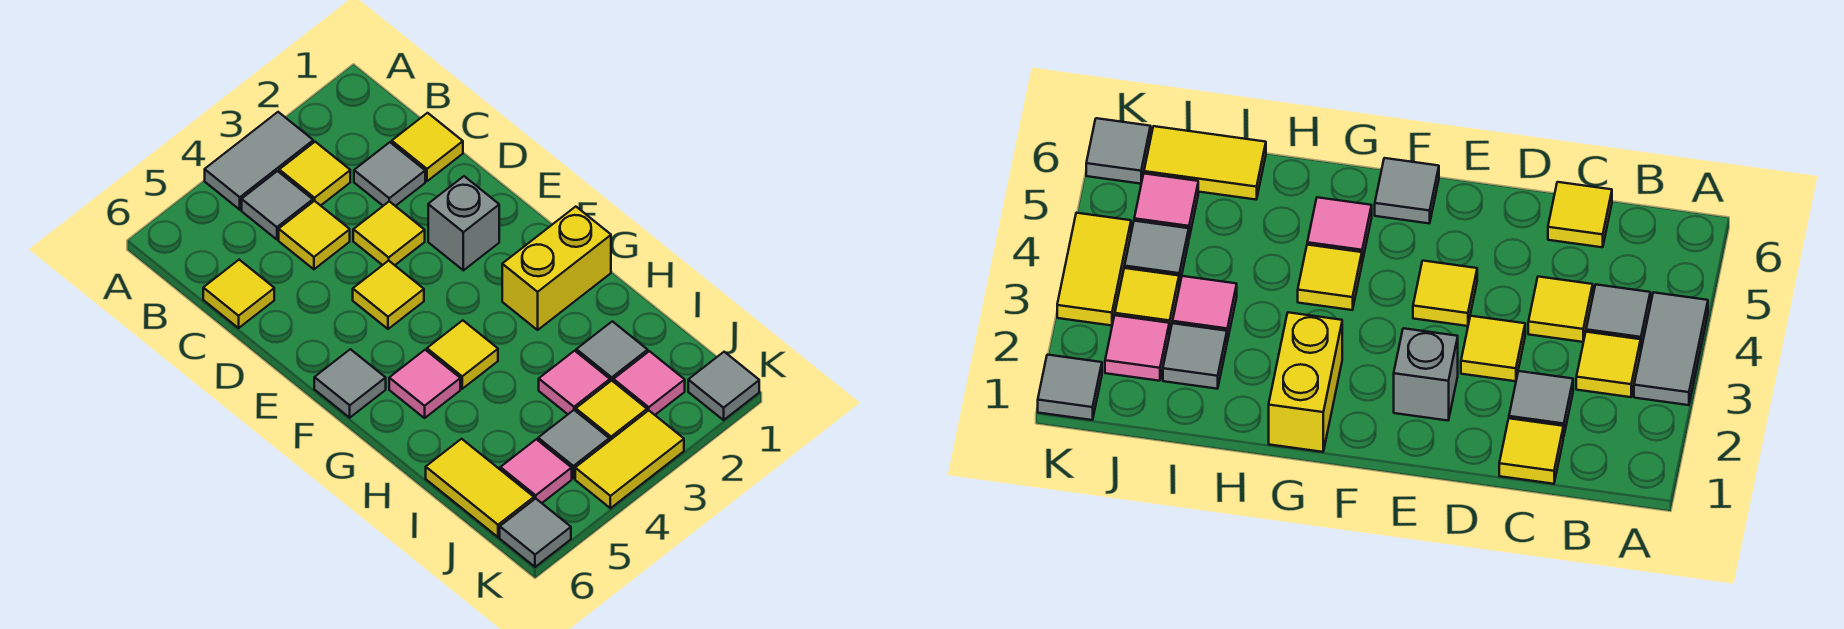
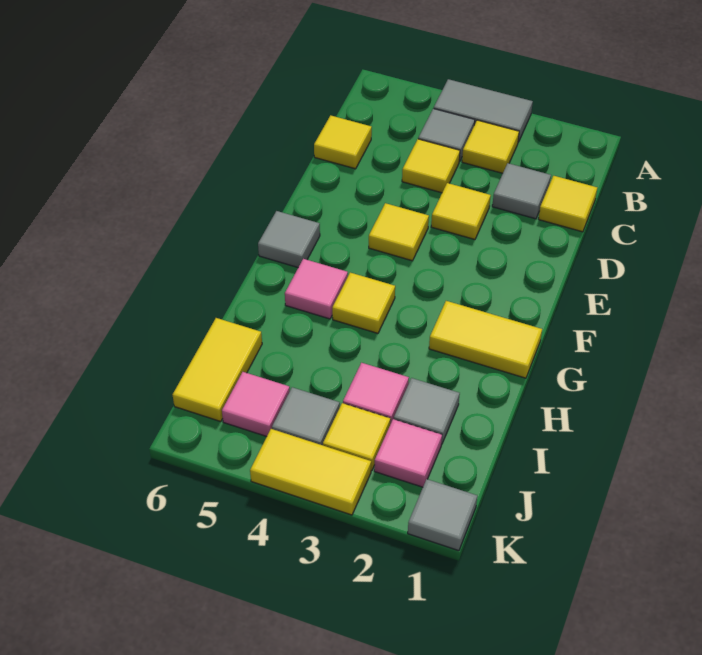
grey 1x1 brick [428,176,499,270] -> none
yellow 1x2 brick [502,207,611,330] -> yellow 1x2 tile [429,301,542,378]
grey 1x1 tile [500,499,571,567] -> none

